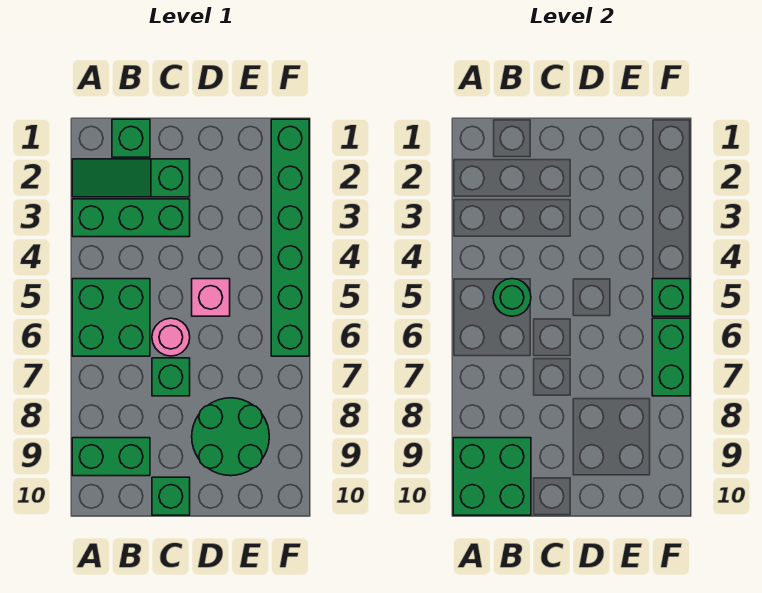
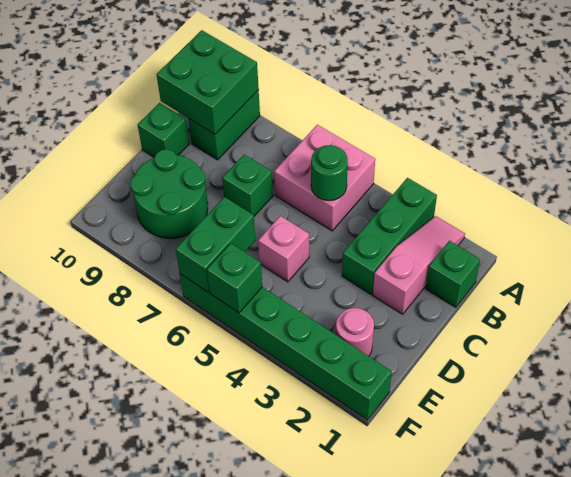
green 1x3 slope [72,159,190,197] -> pink 1x3 slope [373,216,465,314]
green 2x2 brick [72,279,150,356] -> pink 2x2 brick [274,125,375,231]
pink 1x1 round brick [152,318,190,356] -> pink 1x1 round brick moved to [336,308,374,356]
green 1x2 brick [652,318,690,396] -> green 1x2 brick turned to [176,197,255,292]

